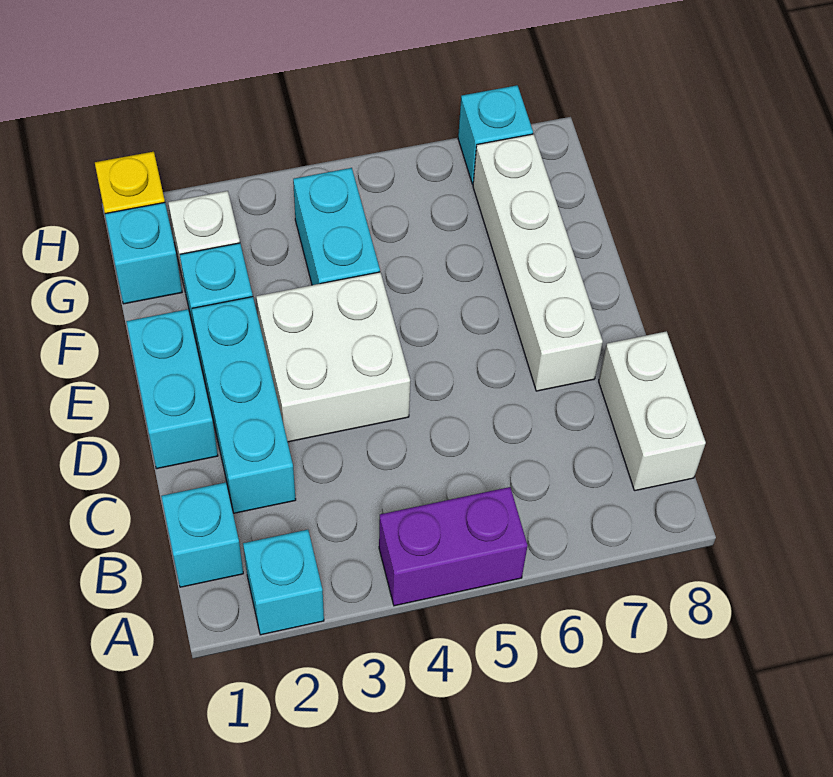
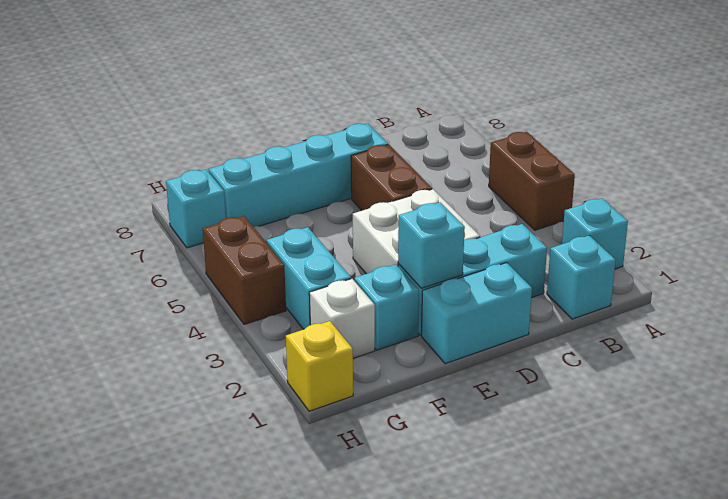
purple 1x2 brick [379,487,528,606] -> brown 1x2 brick [489,132,575,230]
white 1x2 brick [599,331,706,491] -> none
none -> brown 1x2 brick [351,145,432,211]
white 1x4 brick [473,134,603,391] -> cyan 1x4 brick [208,124,388,227]
cyan 1x2 brick [293,168,380,285] -> cyan 1x2 brick turned to [267,227,351,329]
cyan 1x1 brick [105,203,182,304] -> cyan 1x1 brick moved to [398,202,465,288]
none -> brown 1x2 brick [203,216,286,324]

